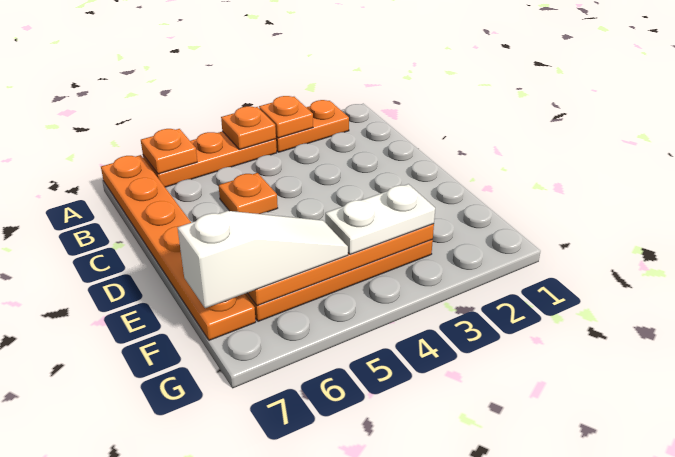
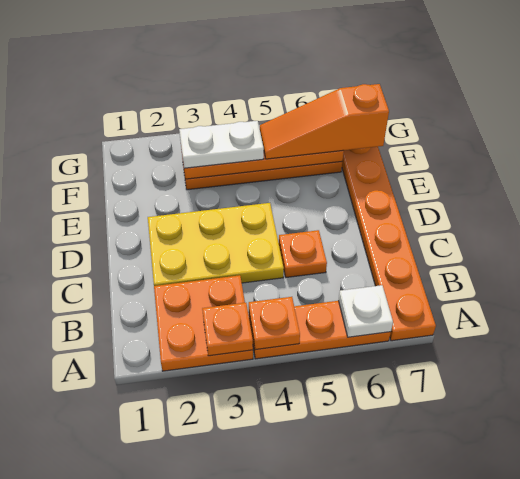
orange 1x2 plate [276,100,349,152] -> orange 2x2 plate [154,275,253,371]
orange 1x1 plate [141,129,197,174] -> white 1x1 plate [338,285,393,337]
none -> yellow 2x3 plate [148,203,284,286]
white 1x3 slope [178,211,348,308] -> orange 1x3 slope [260,84,389,159]

